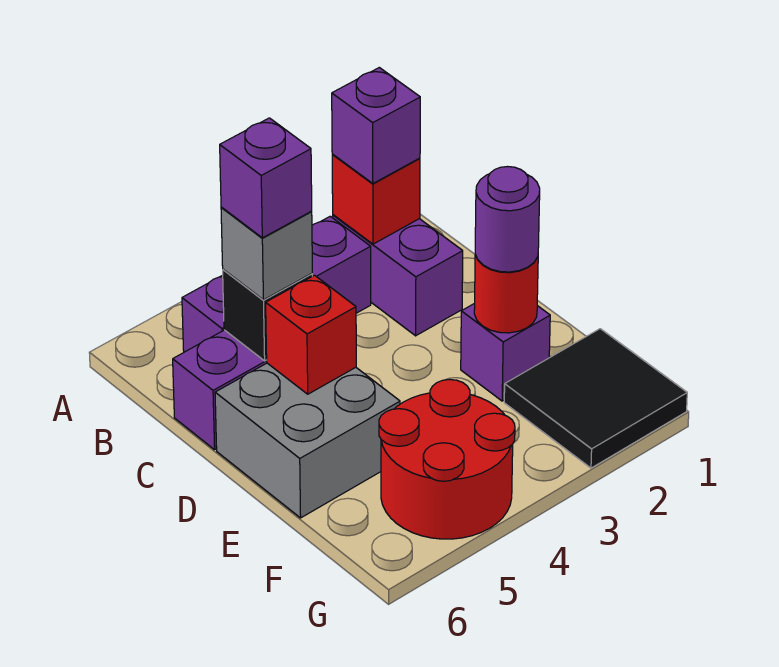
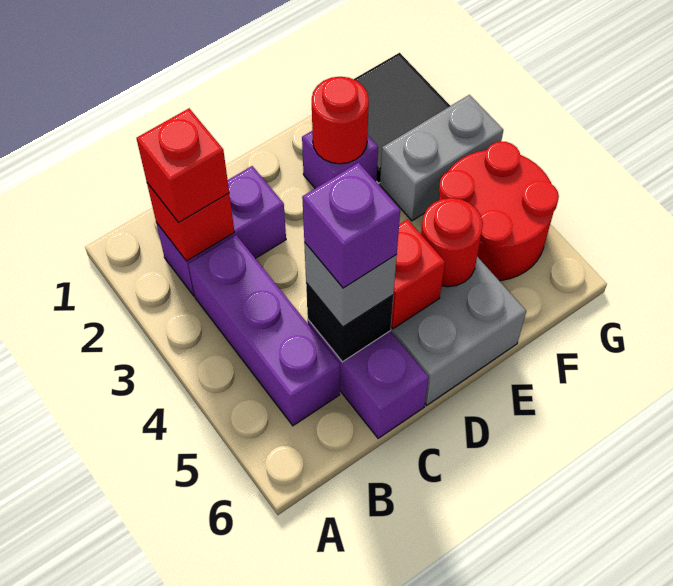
purple 1x1 brick [332,68,420,184] -> red 1x1 brick [137,108,229,222]
purple 1x1 round brick [475,167,540,272] -> none
none -> red 1x1 round brick [421,198,483,287]
none -> grey 1x2 brick [380,95,503,221]

